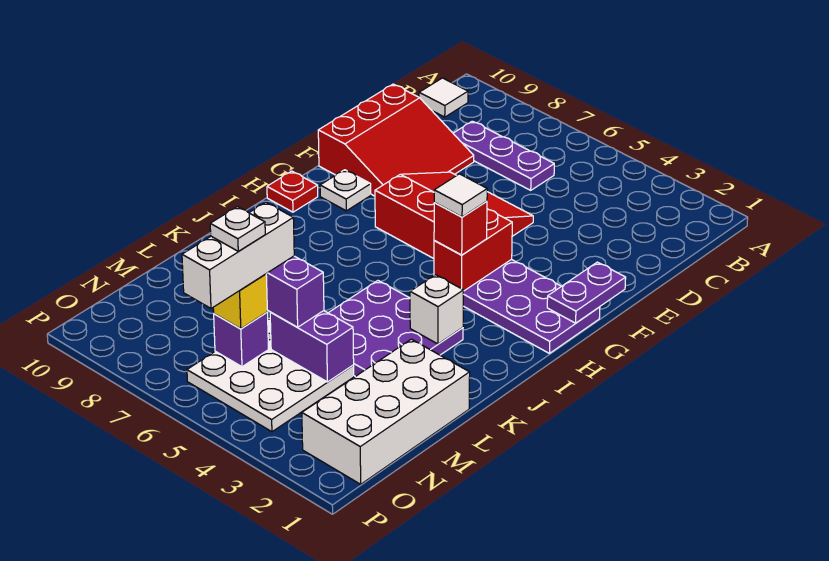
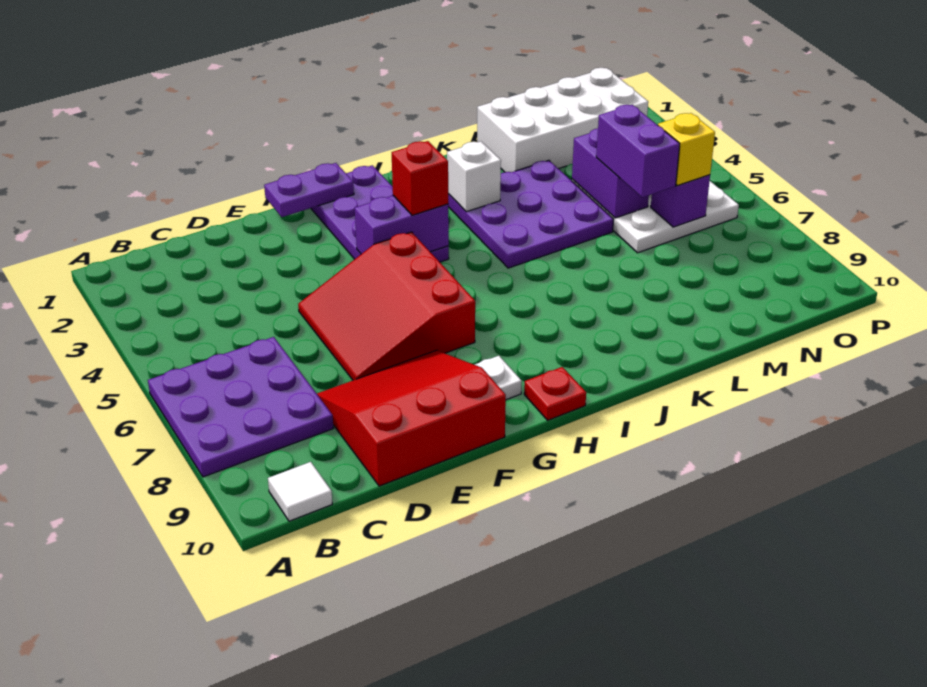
purple 1x3 plate [453,121,554,190] -> purple 3x3 plate [148,337,333,477]
red 1x2 brick [434,209,512,291] -> purple 1x2 brick [355,196,449,254]
white 1x1 tile [434,174,487,217] -> none
white 1x3 brick [182,202,294,308] -> none
white 1x1 plate [210,207,265,251] -> none

